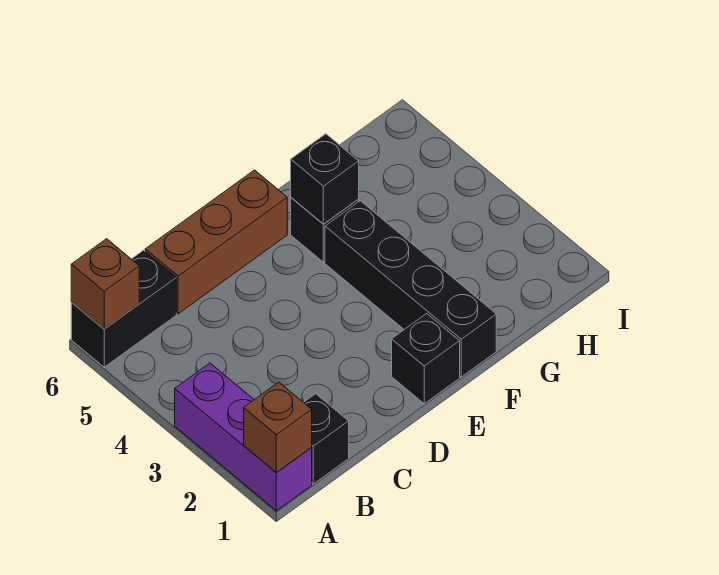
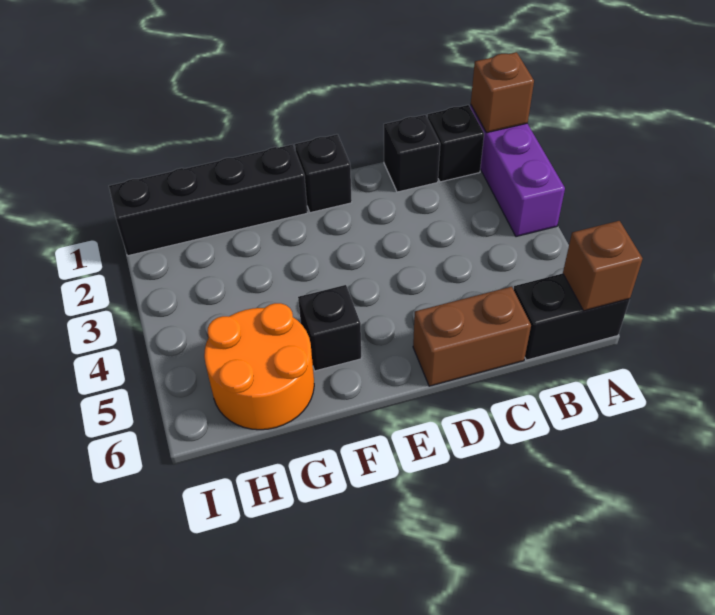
brown 1x3 brick [145,170,287,314] -> brown 1x2 brick [413,287,531,386]
black 1x4 brick [325,201,496,377] -> black 1x4 brick turned to [109,144,308,256]
black 1x1 brick [291,134,359,224] -> black 1x1 brick moved to [384,115,440,192]
none -> orange 2x2 round brick [204,303,314,430]

